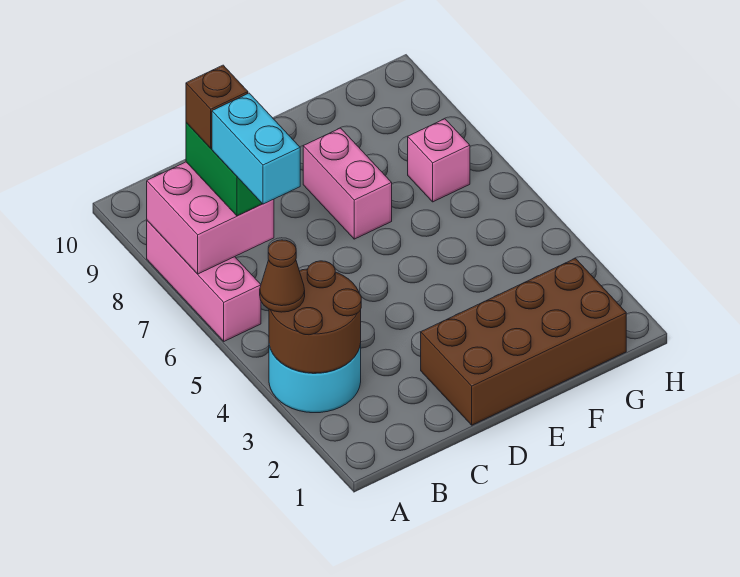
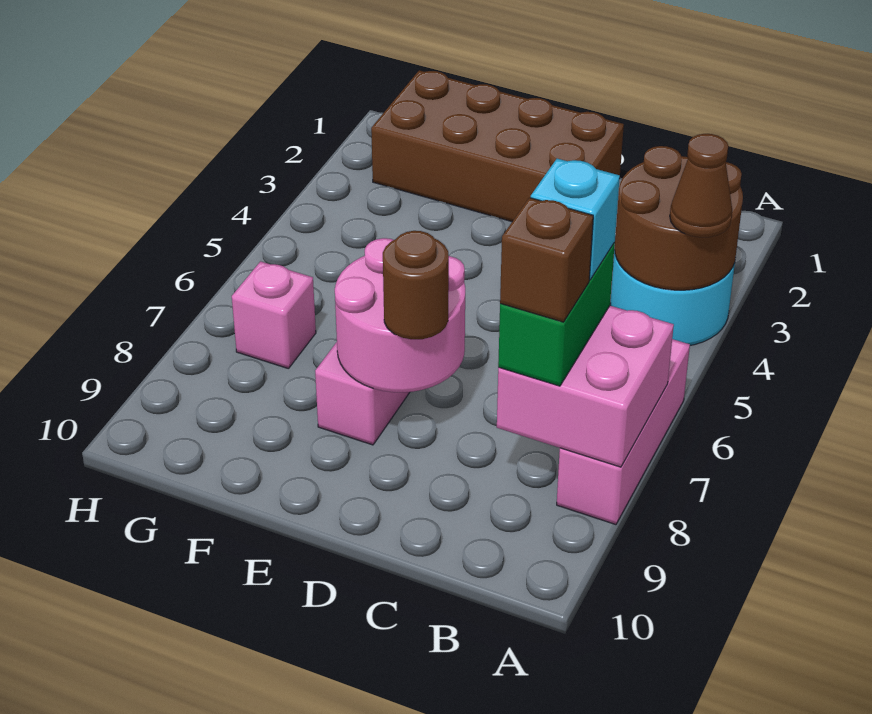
cyan 1x2 brick [212,93,300,204] -> cyan 1x1 brick [531,159,620,280]
none -> pink 2x2 round brick [335,238,465,392]
none -> brown 1x1 round brick [383,231,449,339]

